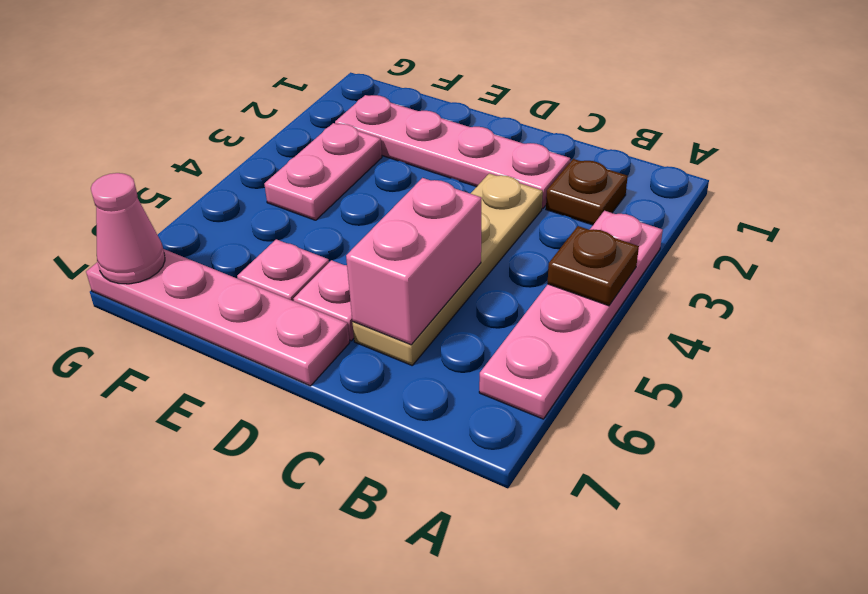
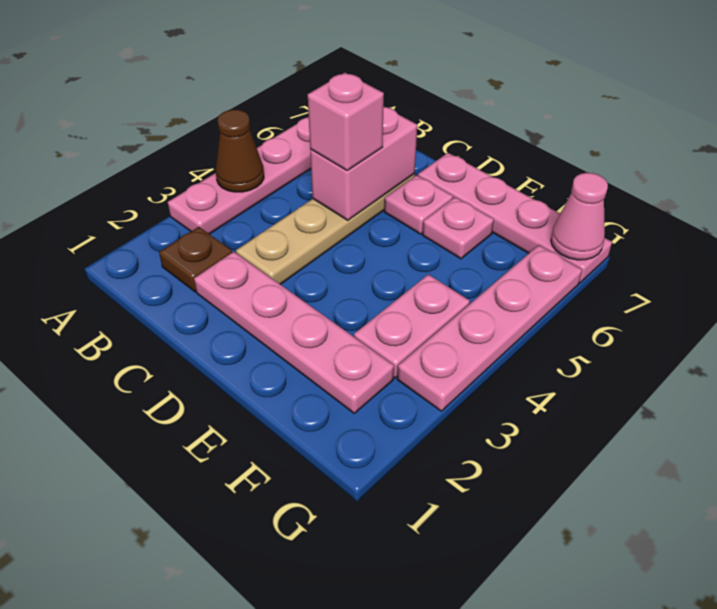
brown 1x1 plate [547,226,639,306] -> brown 1x1 cone [216,110,264,192]
none -> pink 1x1 brick [308,73,384,170]
none -> pink 1x4 plate [397,245,582,411]

